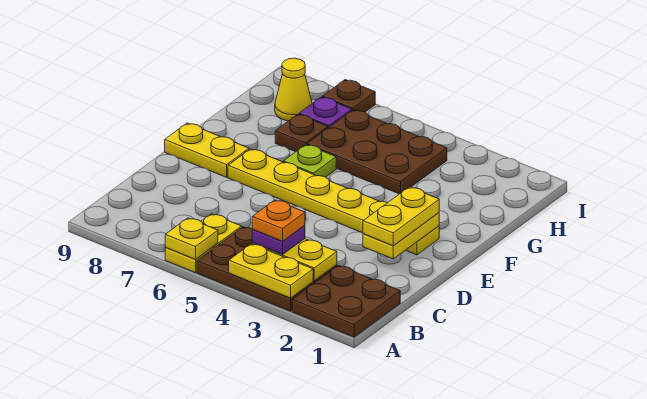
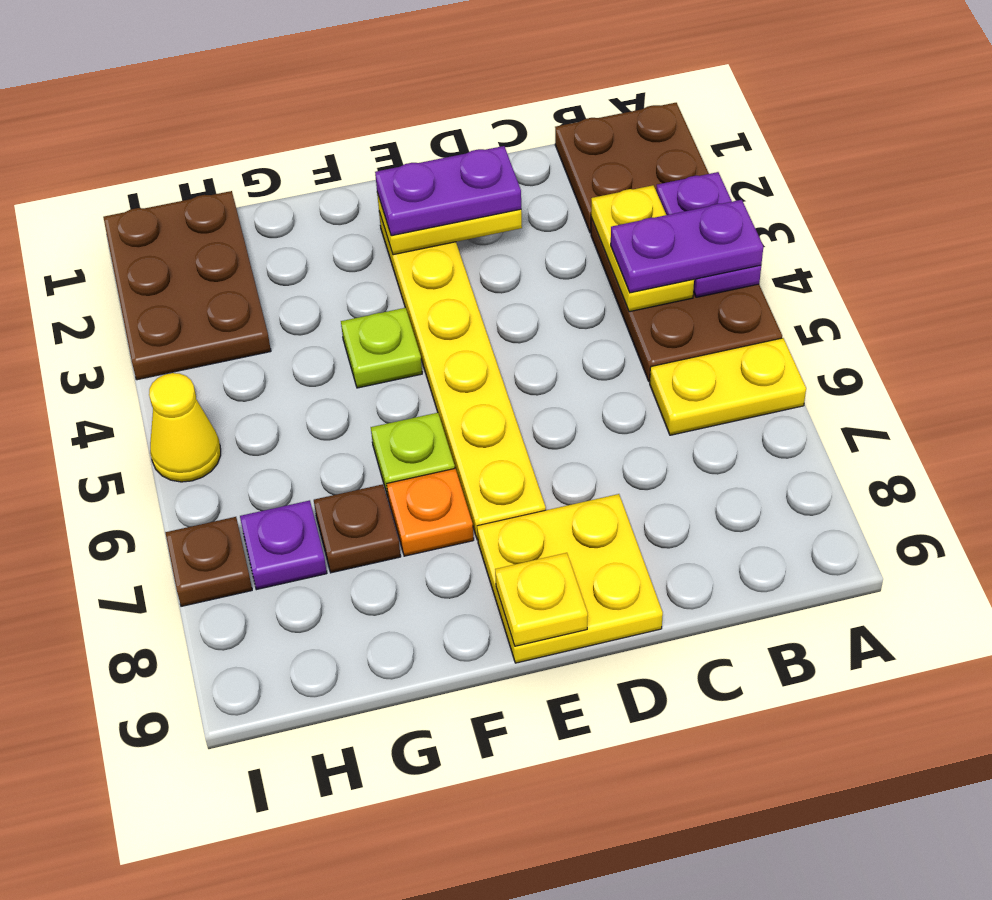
yellow 1x2 plate [229,244,313,298] -> purple 1x2 plate [656,172,761,297]
yellow 1x1 plate [165,218,218,259] -> yellow 1x1 plate moved to [495,553,588,646]
purple 1x1 plate [252,225,305,255] -> purple 1x2 plate [611,200,763,293]
orange 1x1 plate [252,200,305,241] -> orange 1x1 plate moved to [387,469,474,556]
yellow 1x2 plate [363,187,439,246] -> purple 1x2 plate [375,146,521,236]
yellow 1x2 plate [165,123,249,177] -> yellow 2x2 plate [477,494,663,663]
none -> lime 1x1 plate [341,308,422,388]
brown 2x3 plate [307,110,447,194] -> brown 2x3 plate moved to [103,191,271,380]
yellow 1x1 cone [275,58,312,121] -> yellow 1x1 cone moved to [149,373,221,482]

